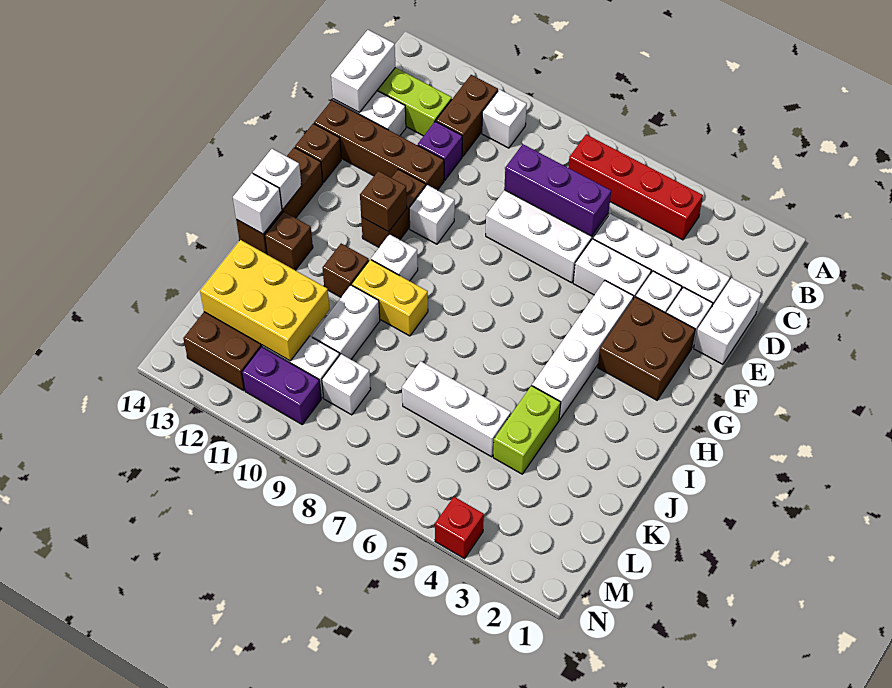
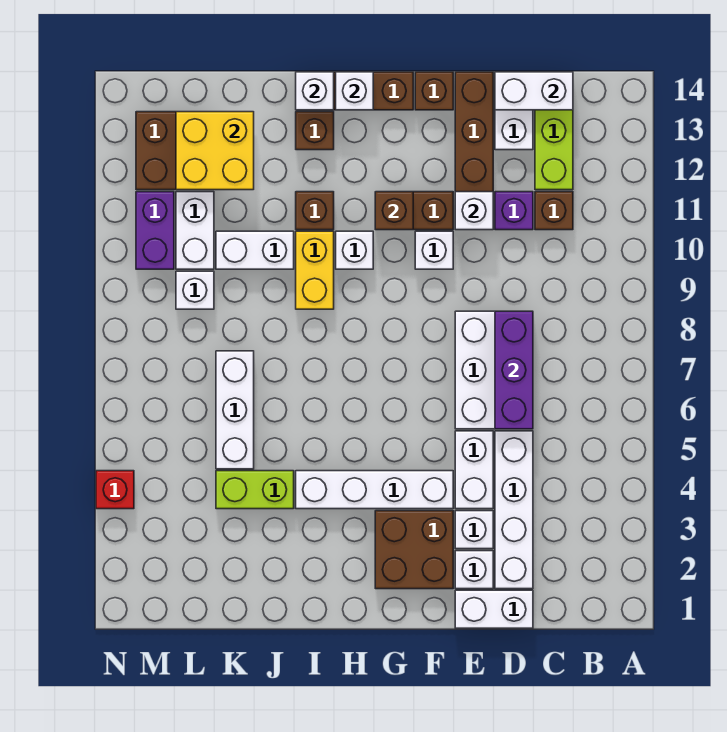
red 1x4 brick [568,134,703,240] -> none
white 1x1 brick [482,89,527,148] -> white 1x1 brick moved to [455,192,493,230]
brown 1x2 brick [436,75,498,157] -> brown 1x1 brick [535,192,573,230]
yellow 2x3 brick [200,240,330,361] -> yellow 2x2 brick [176,112,254,190]

